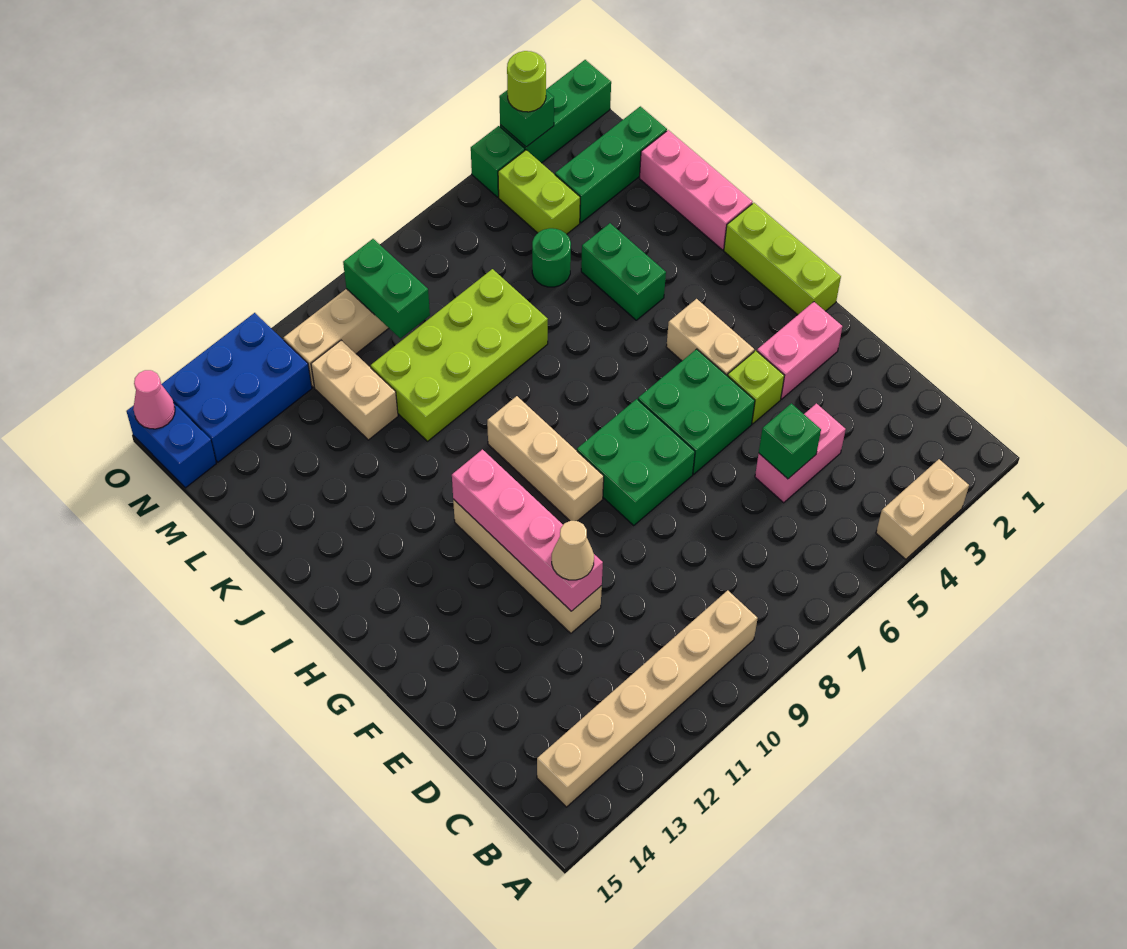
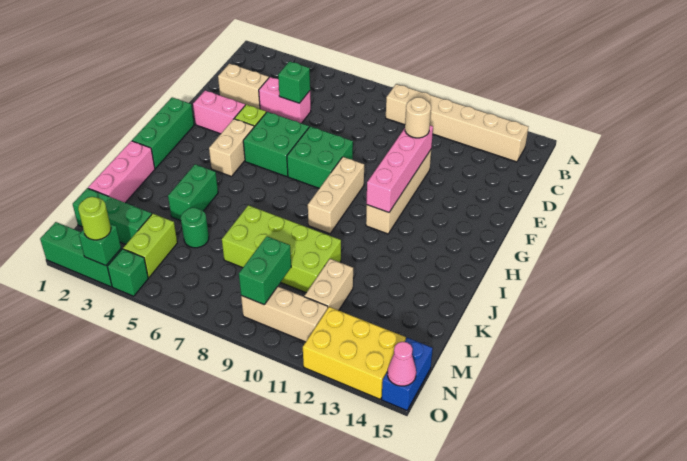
tan 1x2 brick [876,459,969,559] -> tan 1x2 brick moved to [218,64,269,109]
tan 1x1 cone [552,521,594,580] -> tan 1x1 round brick [405,97,431,138]
lime 1x3 brick [724,203,841,315] -> green 1x3 brick [132,97,194,169]
blue 2x3 brick [161,313,312,462] -> yellow 2x3 brick [303,307,406,399]

